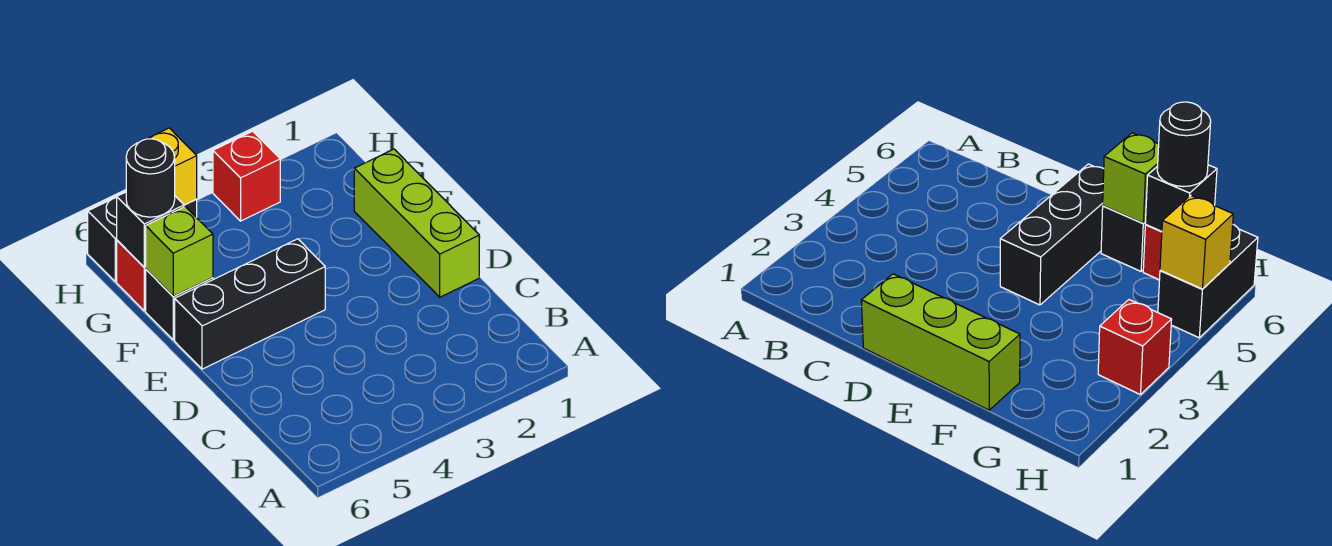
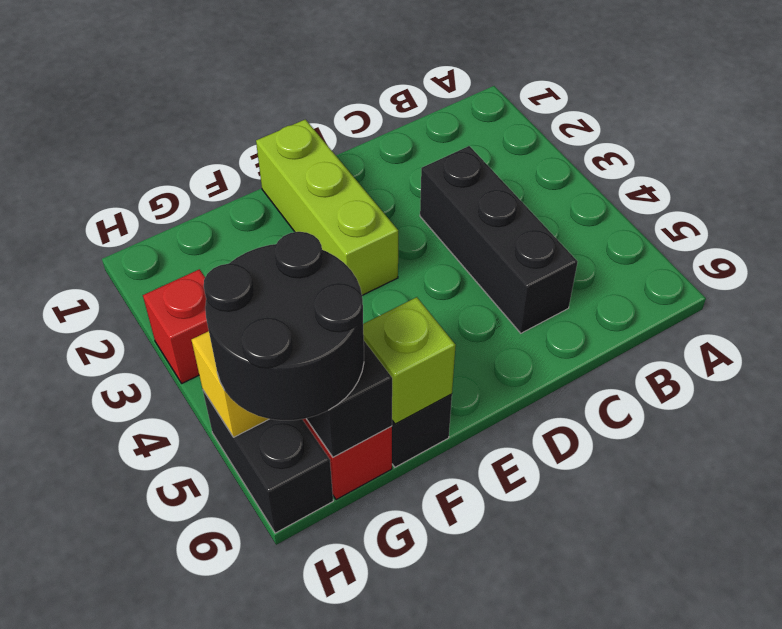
lime 1x3 brick [354,149,479,297] -> lime 1x3 brick turned to [256,119,398,295]
black 1x3 brick [175,239,325,369] -> black 1x3 brick moved to [420,146,578,333]
black 1x1 round brick [126,139,175,217] -> black 2x2 round brick [204,232,364,420]

